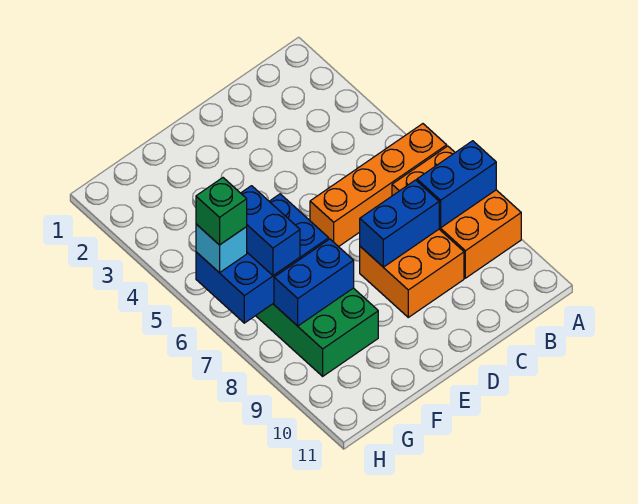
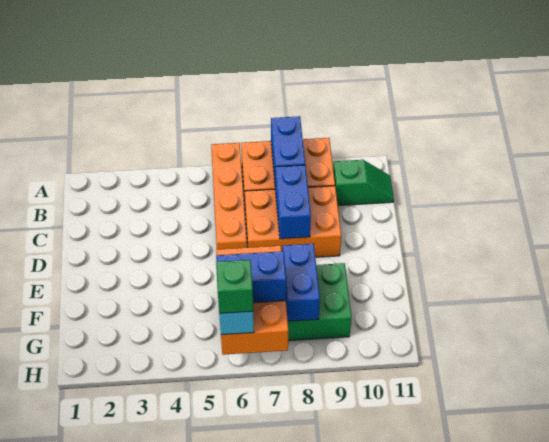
none -> green 1x2 slope [333,160,394,206]
orange 2x2 brick [360,229,464,317] -> orange 2x3 brick [245,186,341,257]
blue 2x3 brick [196,194,329,323] -> orange 2x3 brick [216,246,288,355]

